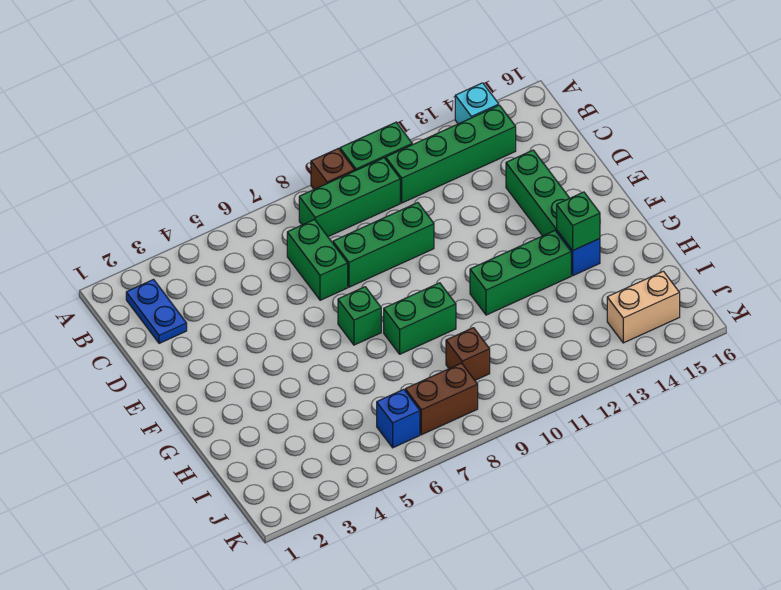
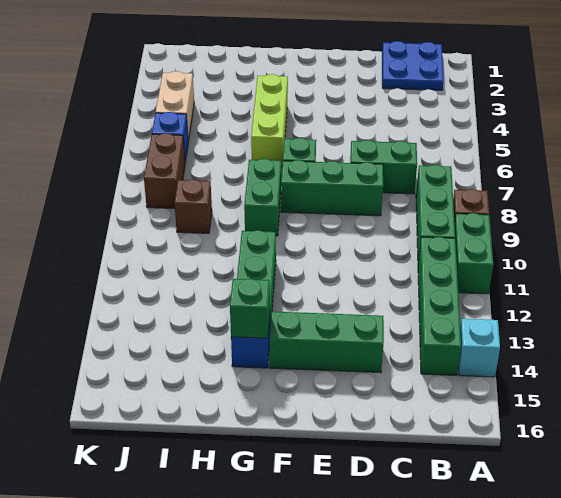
blue 1x2 plate [126,280,187,343] -> blue 2x2 plate [382,41,444,90]
green 1x3 brick [333,203,434,287] -> green 1x3 brick turned to [281,160,383,216]
none -> lime 1x3 brick [251,74,288,167]
tan 1x2 brick [607,271,680,343] -> tan 1x2 brick moved to [156,71,194,142]

